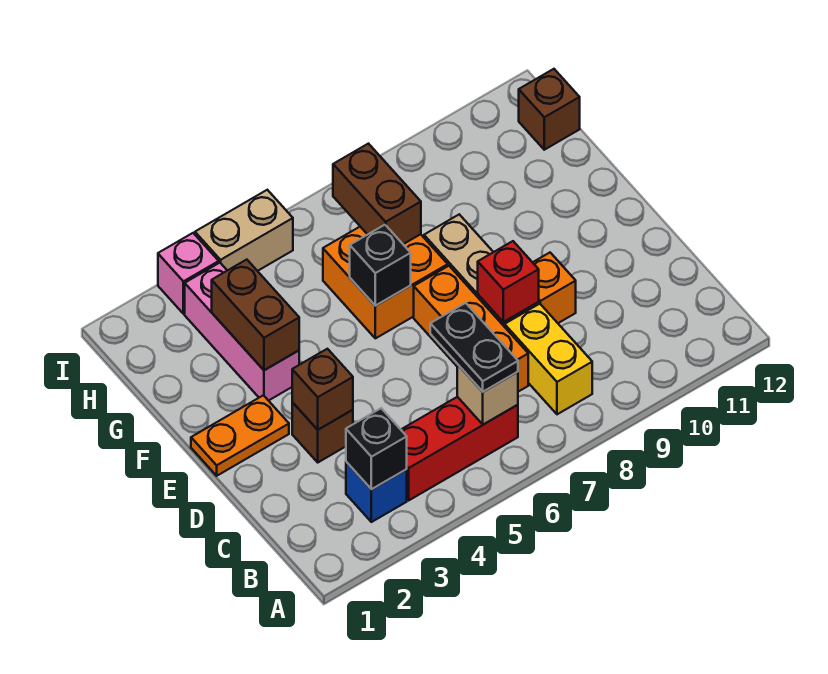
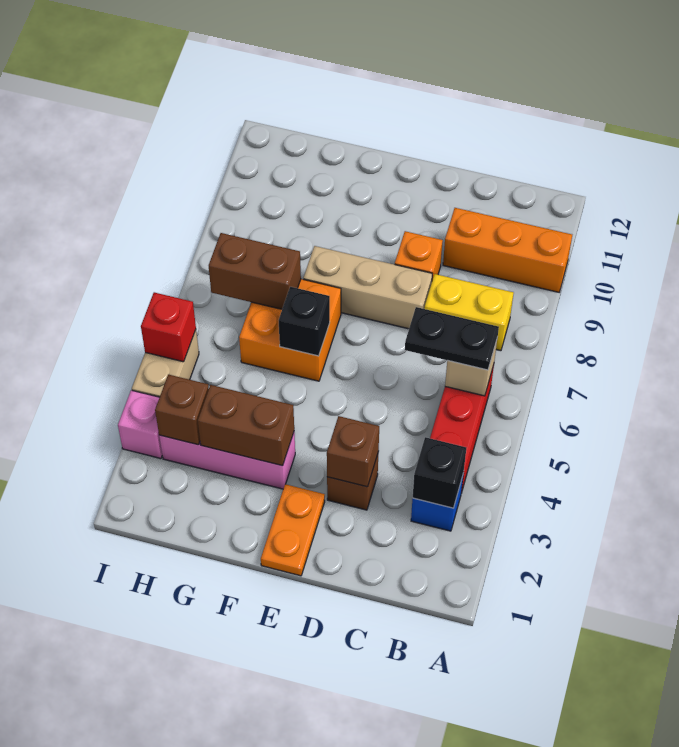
orange 1x3 brick [414,266,528,392] -> orange 1x3 brick moved to [443,208,572,292]
red 1x1 brick [478,241,539,322] -> red 1x1 brick moved to [141,292,196,362]
brown 1x1 brick [519,69,580,150] -> brown 1x1 brick moved to [155,374,209,445]

